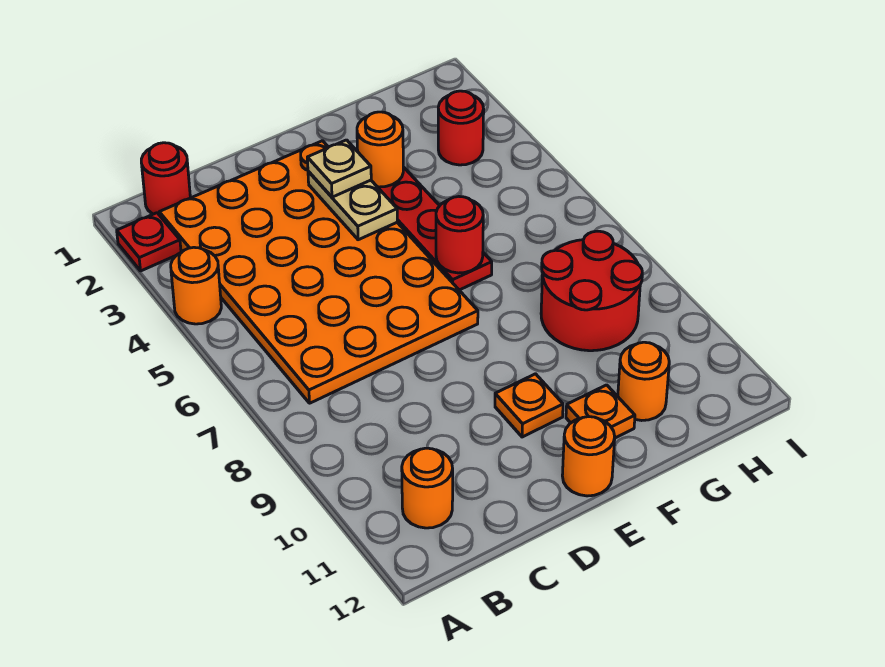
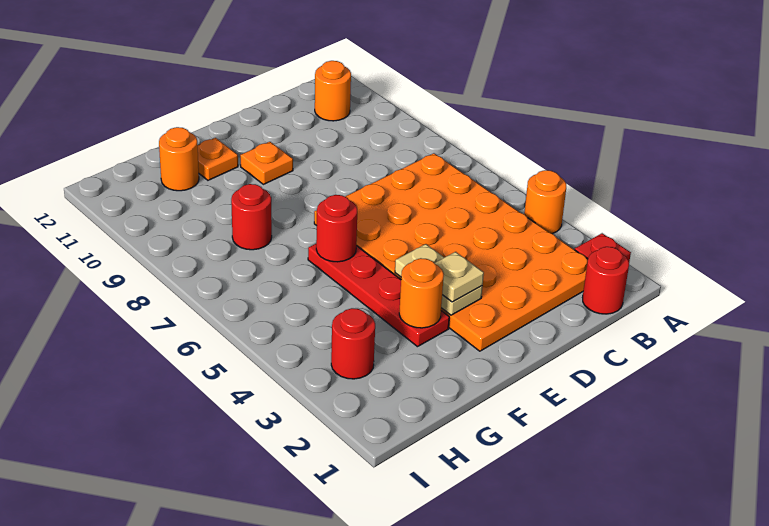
orange 1x1 round brick [562,417,615,496] -> none
red 2x2 round brick [541,231,642,351] -> red 1x1 round brick [231,184,272,250]

